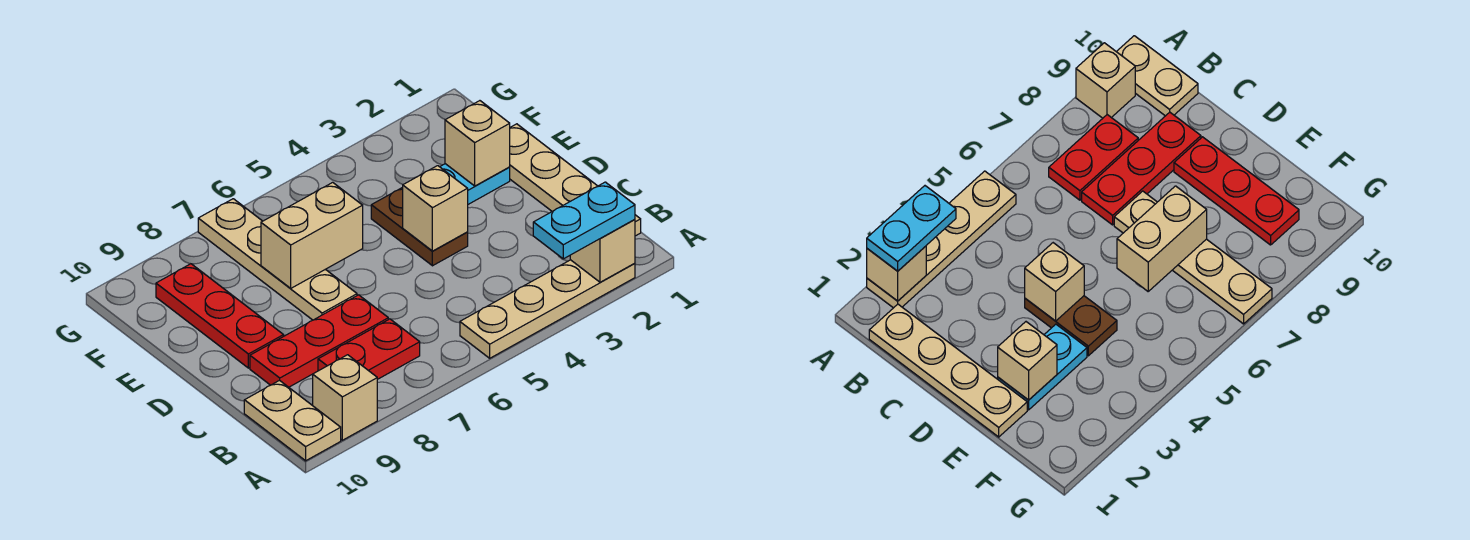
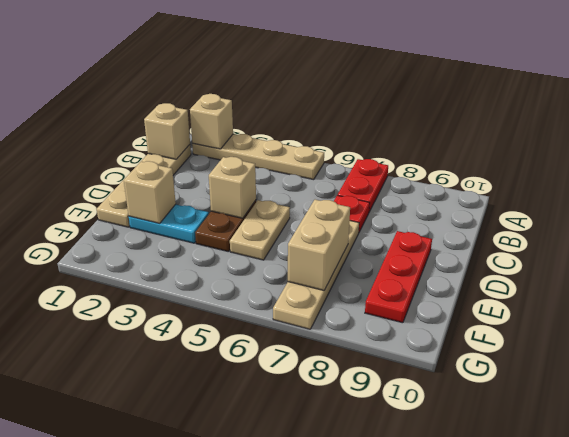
cyan 1x2 plate [533,182,635,259] -> none
tan 1x1 brick [313,355,377,440] -> tan 1x1 brick moved to [144,103,190,159]
tan 1x2 plate [244,380,341,461] -> tan 1x2 plate moved to [230,200,290,260]
red 1x2 plate [318,319,420,379] -> red 1x2 plate turned to [338,159,388,212]
red 1x3 plate [250,295,388,387] -> red 1x1 plate [334,195,370,232]
tan 1x2 brick [261,182,363,288] -> tan 1x2 brick turned to [288,200,350,290]

